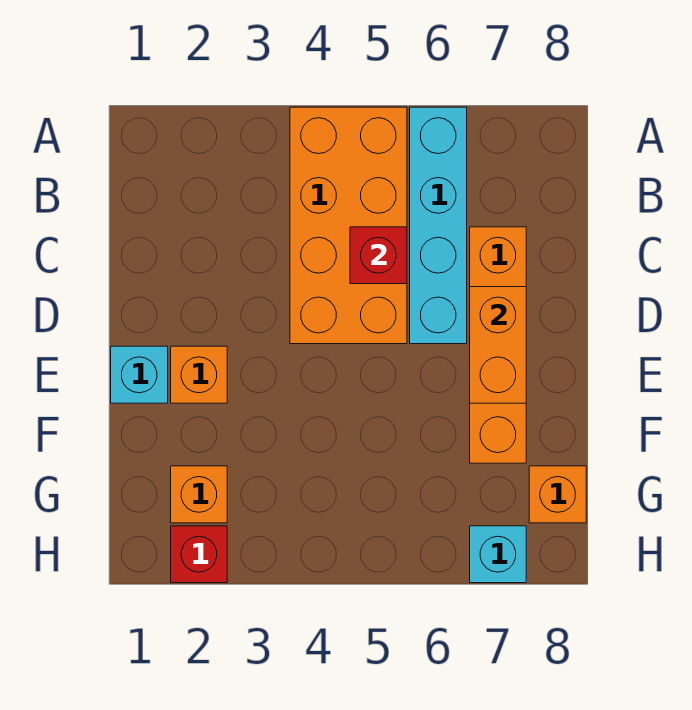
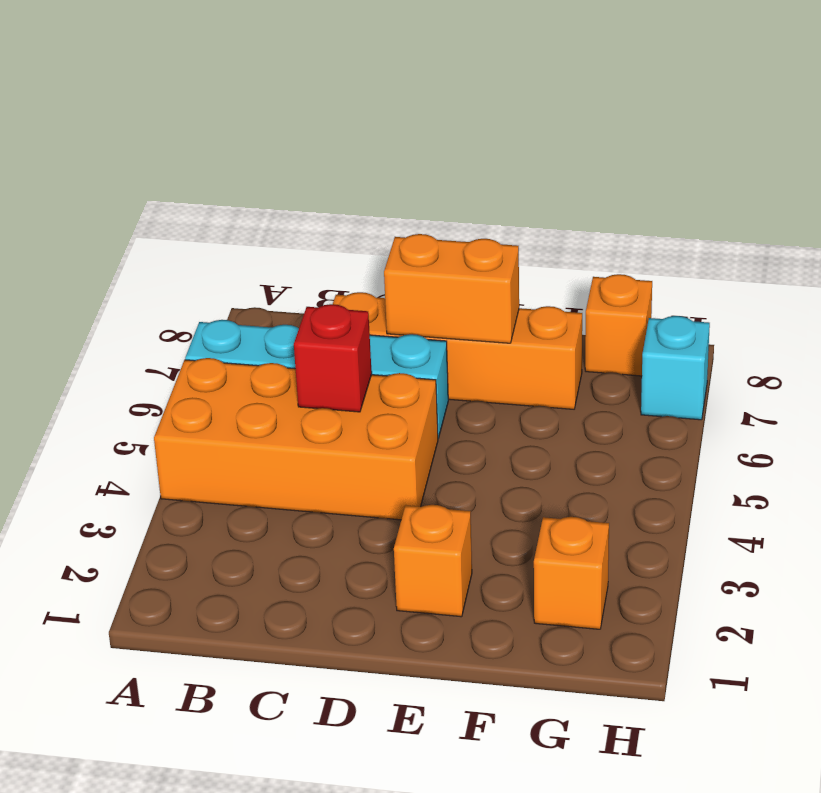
cyan 1x1 brick [111,346,168,403] -> none
red 1x1 brick [171,526,227,583] -> none

